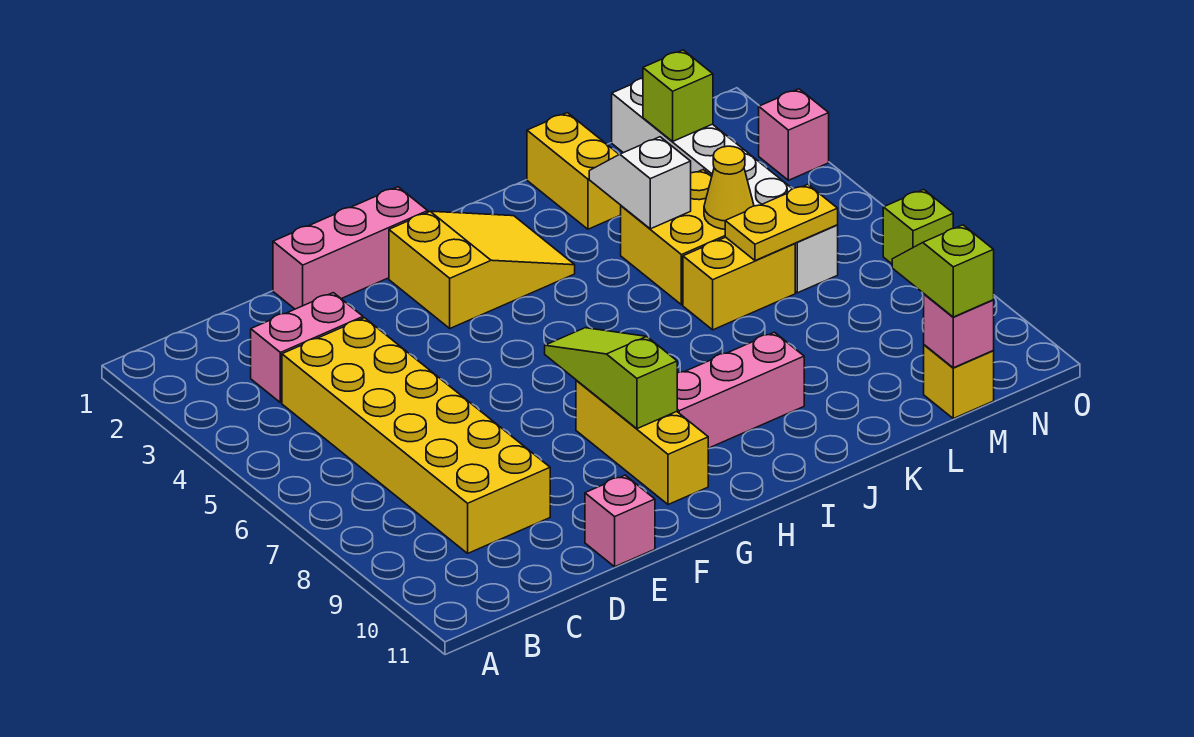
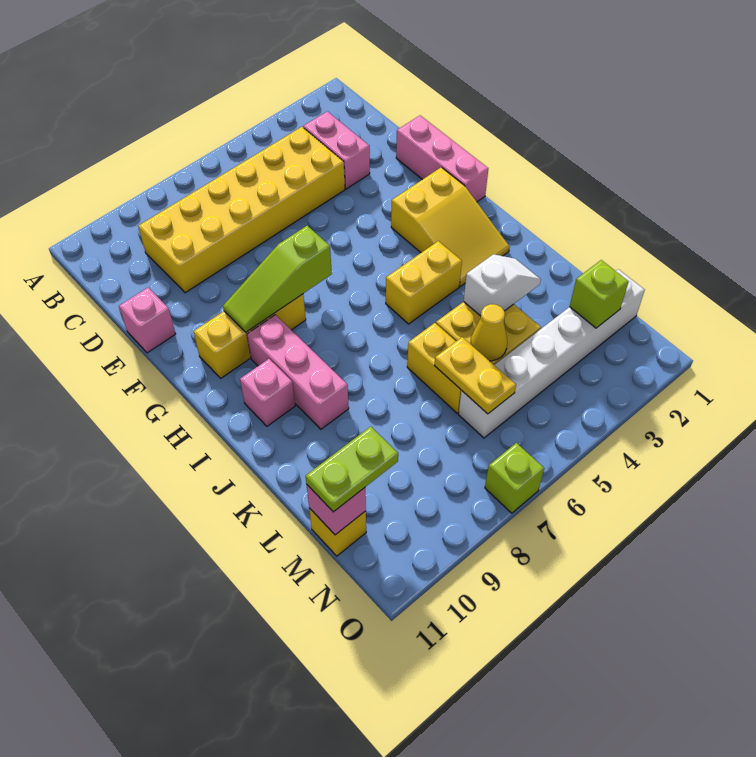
lime 1x3 slope [545,328,677,429] -> lime 1x3 slope turned to [223,226,332,332]
yellow 1x2 brick [527,113,621,229] -> yellow 1x2 brick moved to [386,241,462,324]
lime 1x2 slope [892,225,994,317] -> lime 1x2 plate [306,426,398,512]
pink 1x1 brick [759,89,829,180] -> pink 1x1 brick moved to [240,359,295,426]

